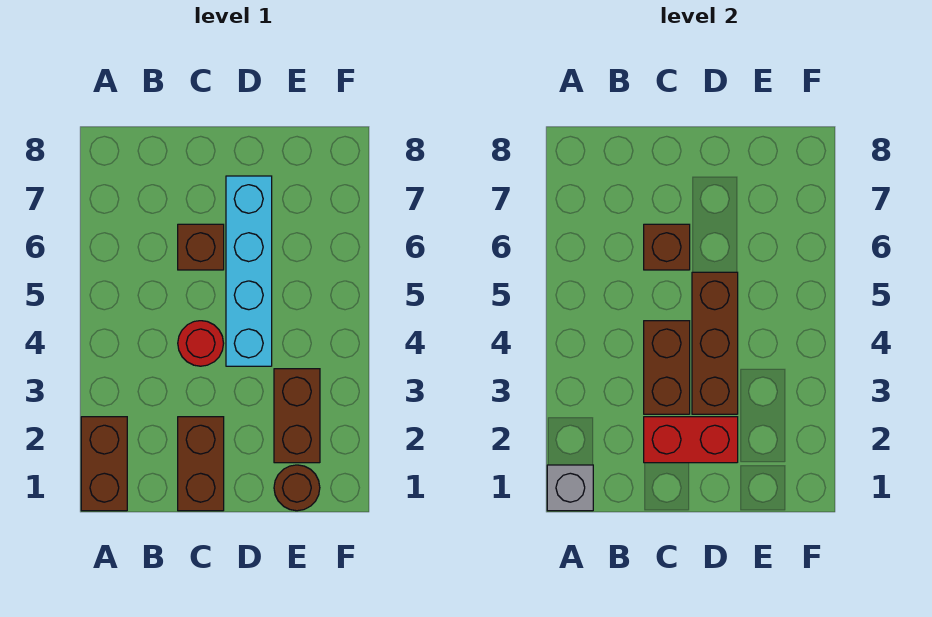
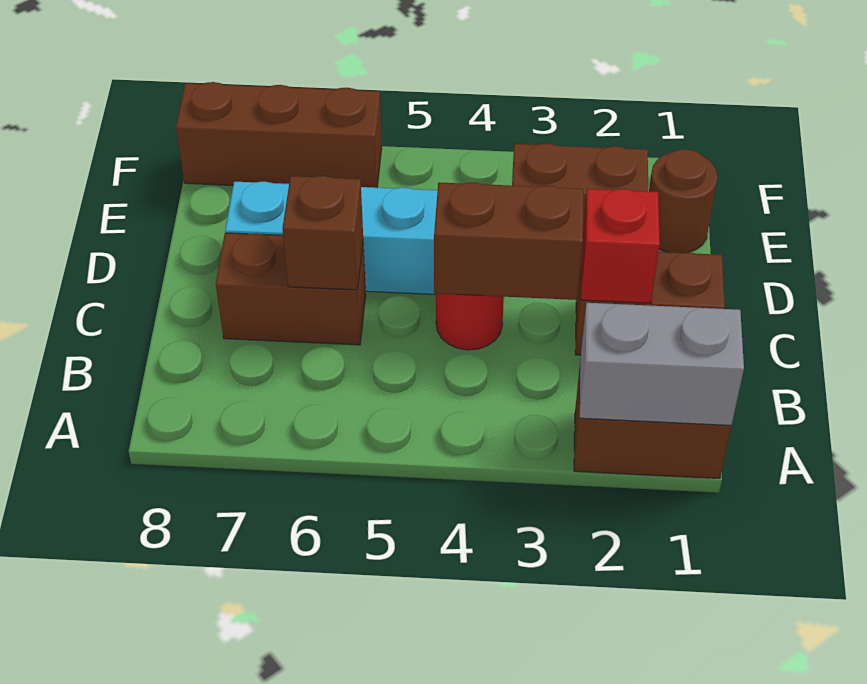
grey 1x1 brick [547,465,593,511] -> grey 1x2 brick [580,303,744,426]
red 1x2 brick [644,417,738,463] -> red 1x1 brick [581,189,660,303]
brown 1x1 brick [178,224,224,270] -> brown 1x2 brick [216,233,366,345]
brown 1x3 brick [692,272,738,414] -> brown 1x3 brick moved to [176,82,382,188]

